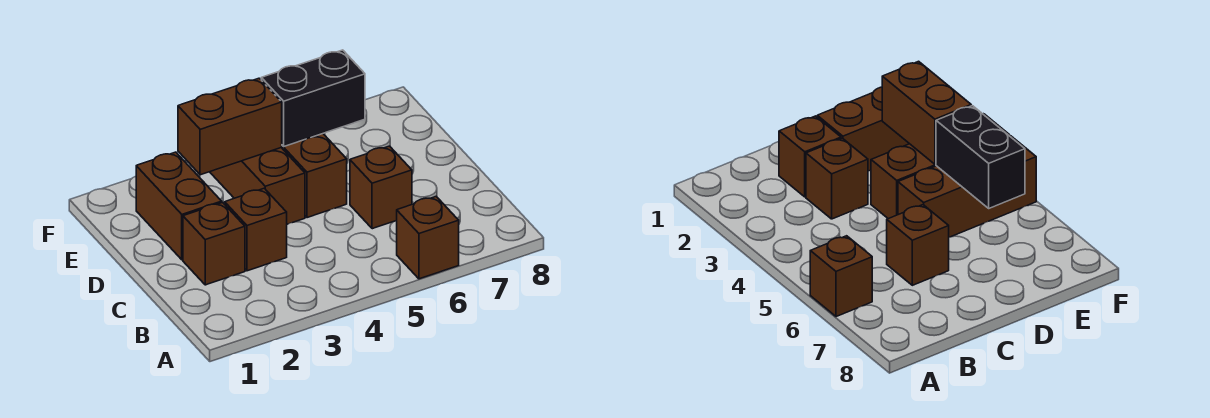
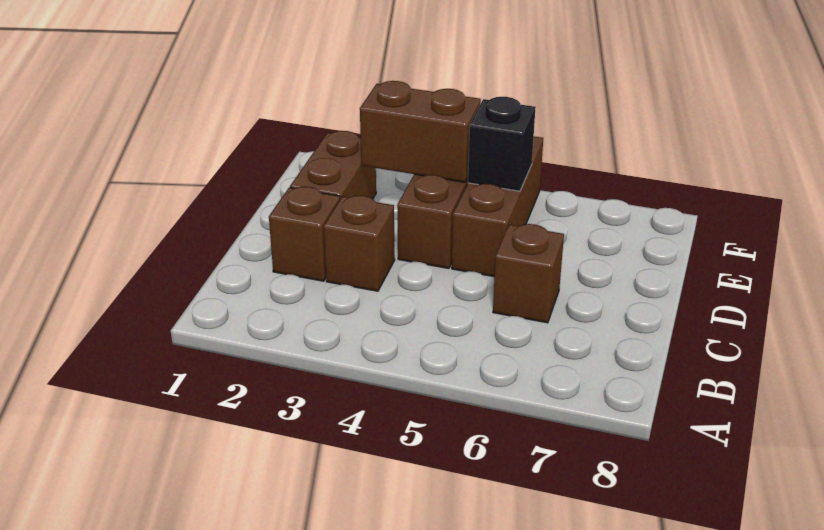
brown 1x1 brick [397,196,459,279] -> none
black 1x2 brick [261,50,365,147] -> black 1x1 brick [468,97,536,191]

